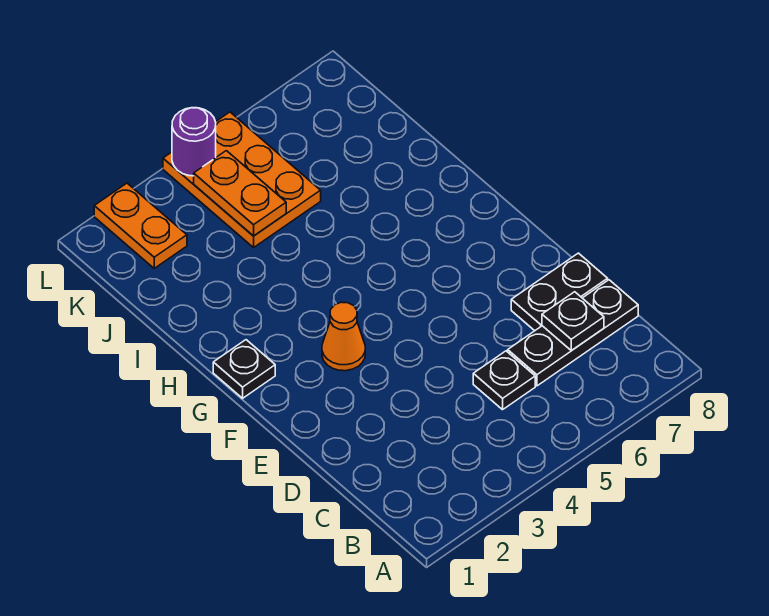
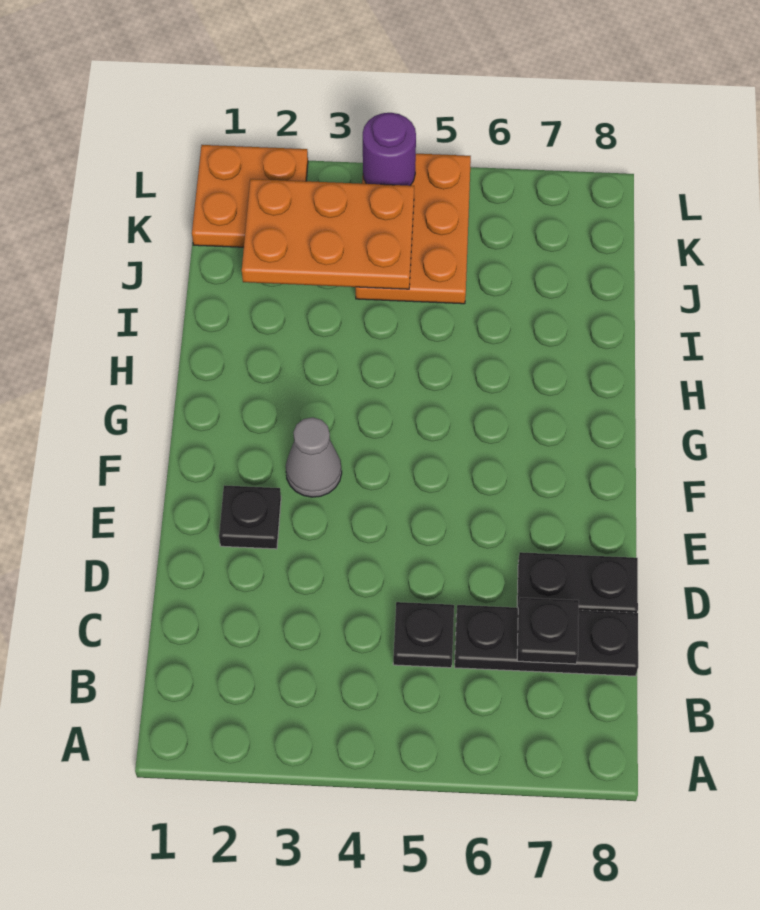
orange 1x1 cone [322,302,365,371] -> grey 1x1 cone [286,417,342,497]
black 1x1 plate [213,340,275,398] -> black 1x1 plate moved to [219,485,281,549]
orange 1x2 plate [194,151,286,236] -> orange 2x3 plate [242,179,414,289]
orange 1x2 plate [94,183,187,268] -> orange 2x2 plate [192,145,308,247]

